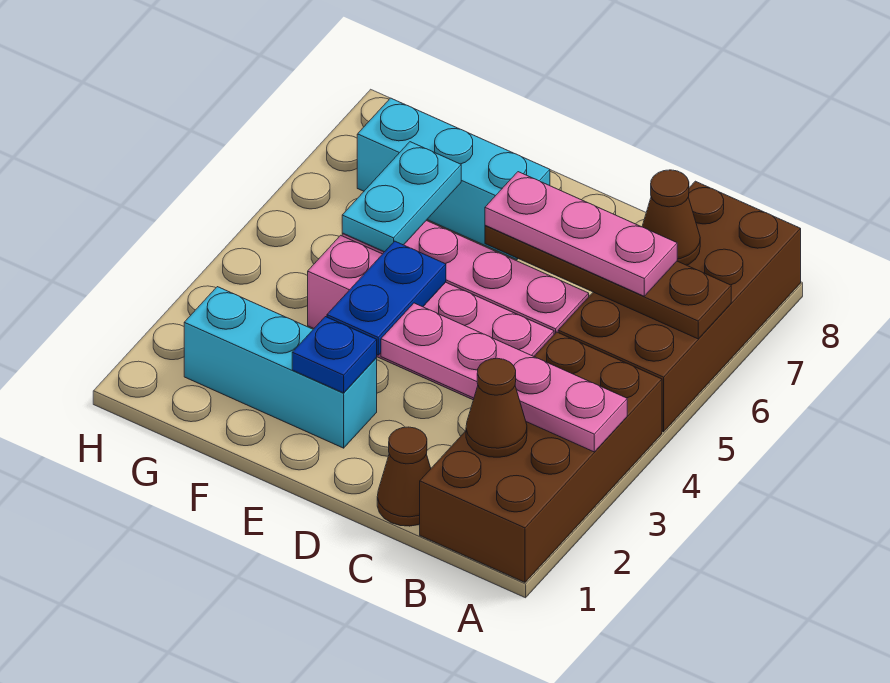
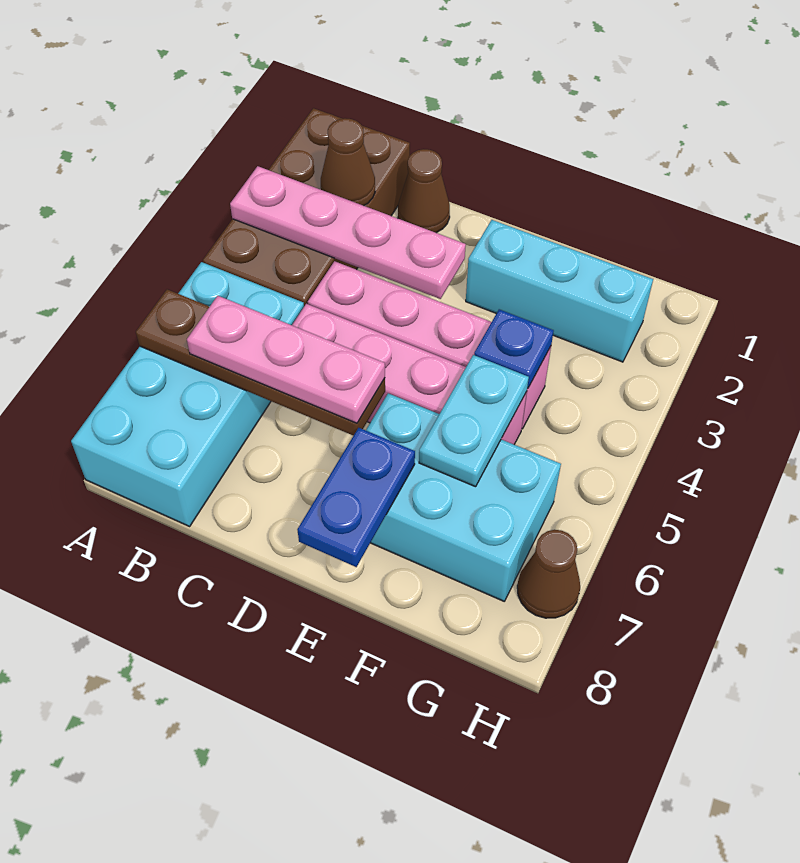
brown 2x4 brick [558,181,801,432] -> cyan 2x4 brick [71,262,304,526]
brown 1x1 cone [642,170,700,265] -> brown 1x1 cone moved to [517,530,580,618]
blue 1x1 plate [292,317,377,393] -> blue 1x1 plate moved to [474,309,554,388]
blue 1x2 plate [327,241,446,355] -> blue 1x2 plate moved to [297,428,415,567]
cyan 1x3 brick [357,98,550,260] -> cyan 2x3 brick [366,393,561,601]

